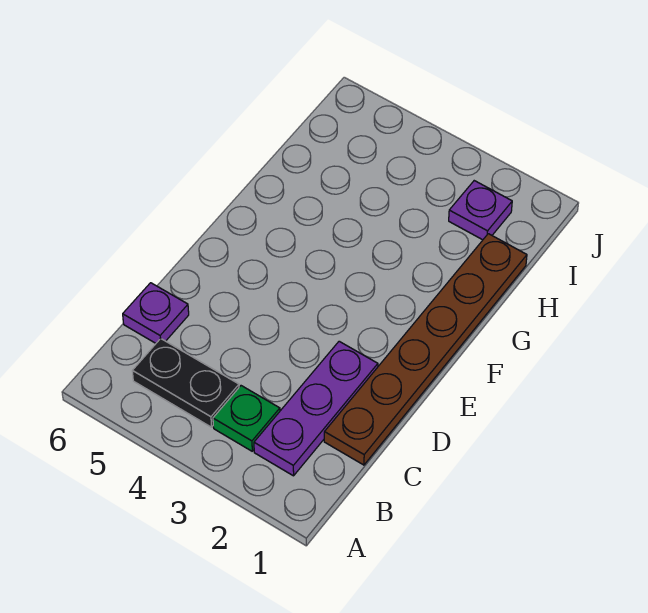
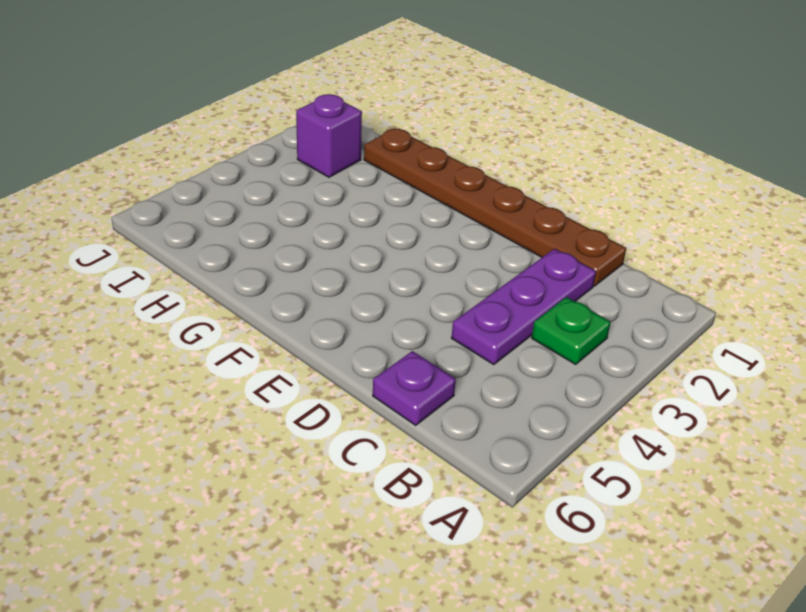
purple 1x3 plate [254,341,378,476] -> purple 1x3 plate turned to [451,249,596,365]
black 1x2 plate [132,339,239,427] -> none
purple 1x1 plate [449,181,512,240] -> purple 1x1 brick [296,94,362,177]

